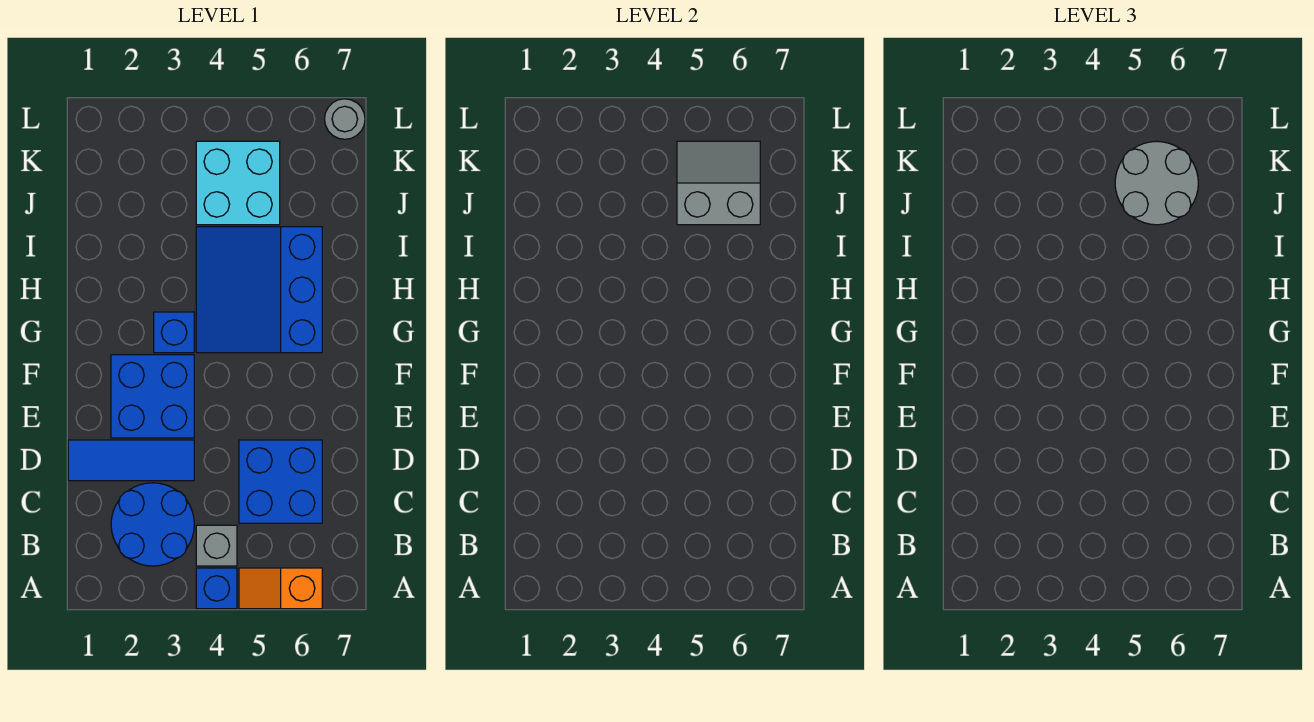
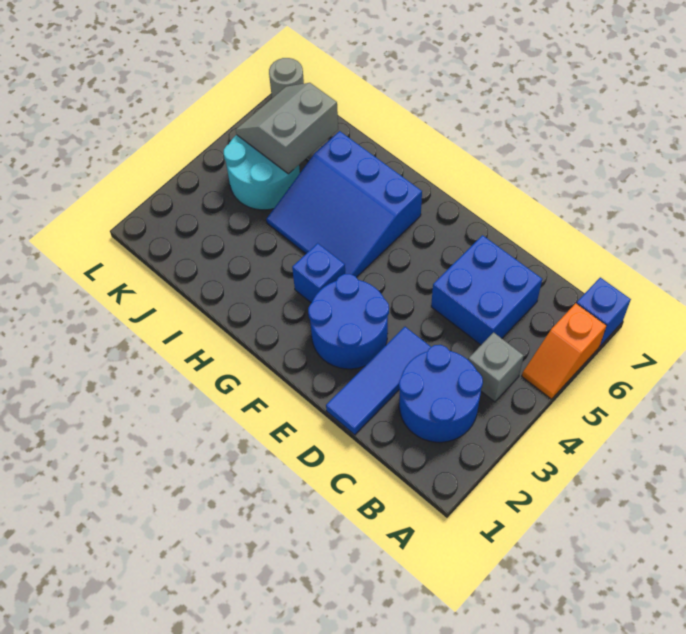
blue 1x1 brick [196,568,237,609] -> blue 1x1 brick moved to [576,277,631,346]
blue 2x2 brick [111,355,194,438] -> blue 2x2 round brick [308,274,389,369]
cyan 2x2 brick [196,141,280,225] -> cyan 2x2 round brick [224,135,300,210]
grey 2x2 round brick [1115,141,1198,225] -> none

